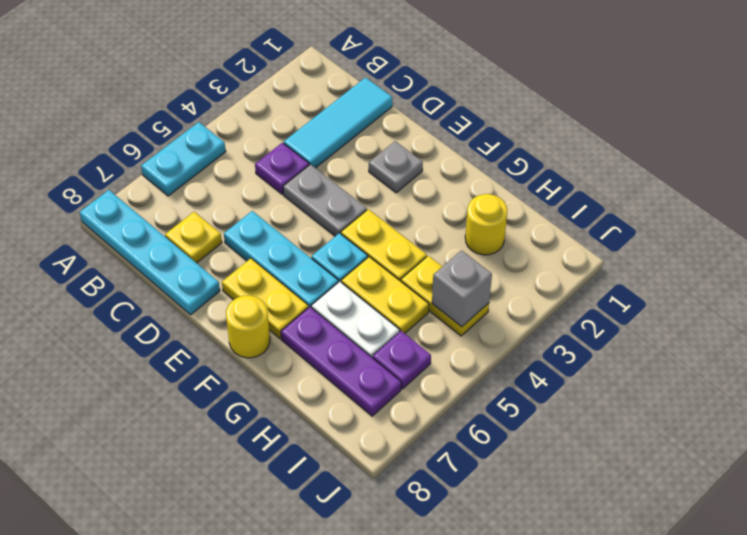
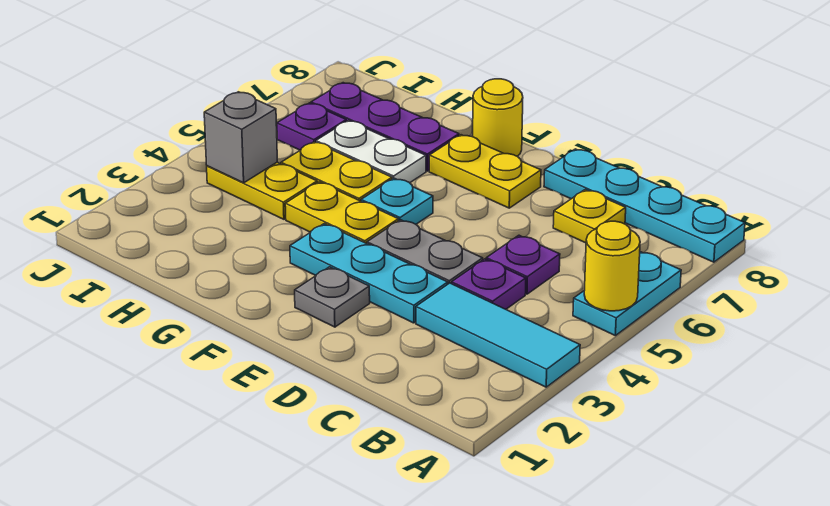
cyan 1x3 tile [284,77,392,168] -> cyan 1x3 tile turned to [416,283,580,387]
none -> purple 1x1 plate [486,235,560,294]
cyan 1x3 plate [224,211,338,308] -> cyan 1x3 plate moved to [290,224,448,323]
yellow 1x1 round brick [465,194,507,255] -> yellow 1x1 round brick moved to [584,221,640,311]

